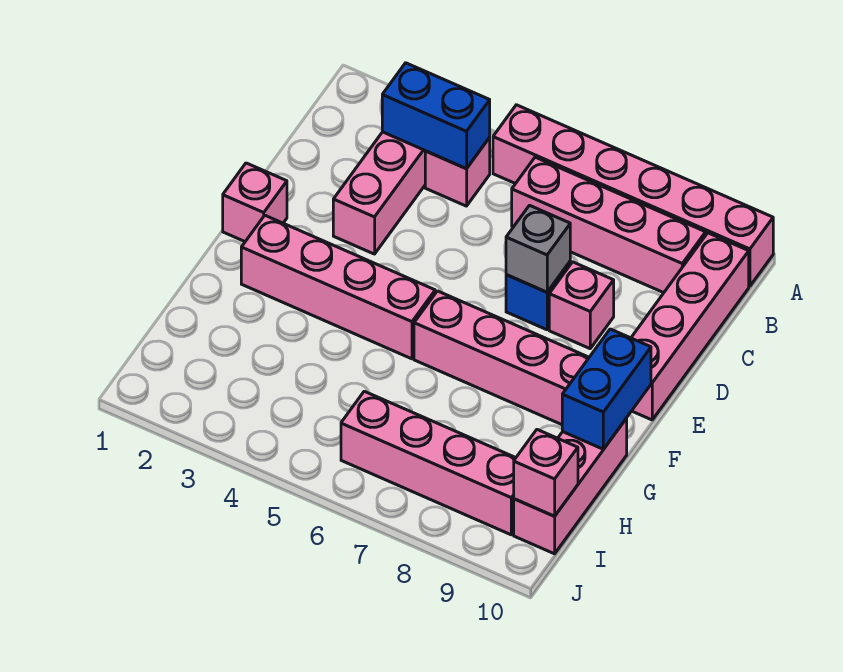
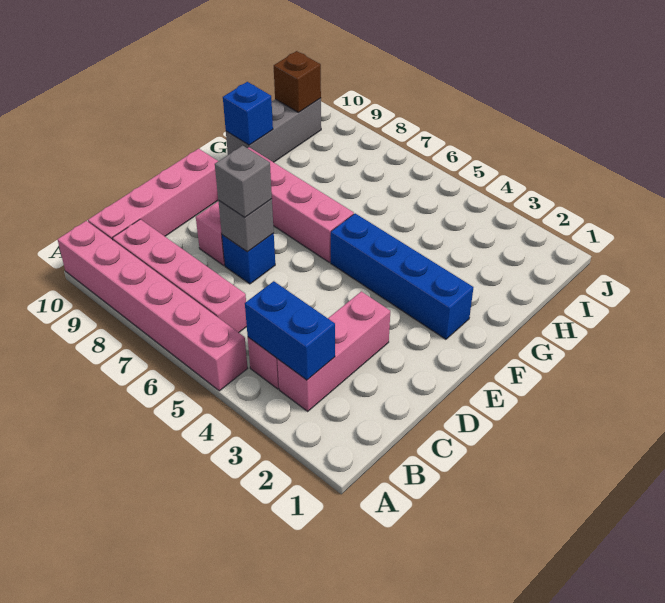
none -> grey 1x1 brick [215,145,272,217]
pink 1x1 brick [223,163,287,241] -> none
pink 1x4 brick [241,216,435,359] -> blue 1x4 brick [331,213,474,339]
blue 1x2 brick [562,329,651,449] -> blue 1x1 brick [223,82,273,145]
pink 1x3 brick [514,418,627,554] -> grey 1x3 brick [226,98,321,162]
pink 1x4 brick [341,391,515,535] -> none
pink 1x1 brick [514,430,578,516] -> brown 1x1 brick [274,51,321,112]

